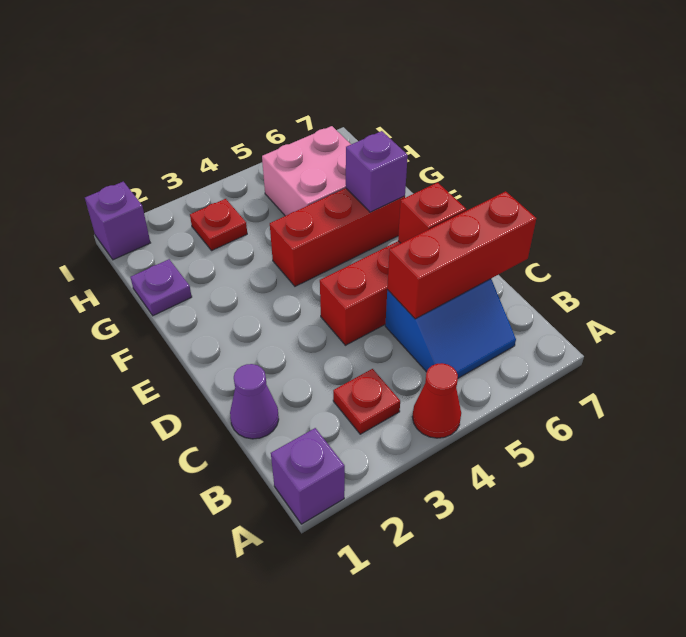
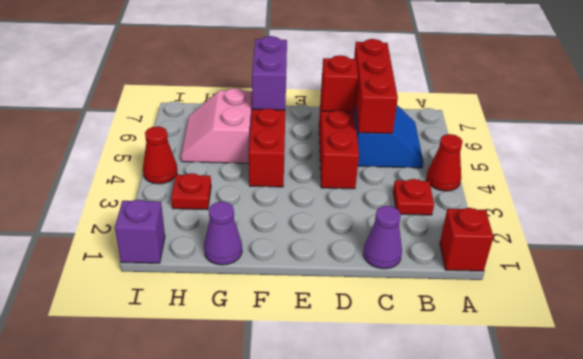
purple 1x1 brick [271,428,345,524] -> red 1x1 brick [440,208,493,271]
purple 1x1 brick [346,131,408,212] -> purple 1x2 brick [252,36,287,110]
purple 1x1 plate [131,259,192,316] -> purple 1x1 cone [204,202,242,265]
pink 2x2 brick [262,126,351,216] -> pink 2x2 slope [181,88,252,163]
none -> red 1x1 cone [143,126,177,184]

